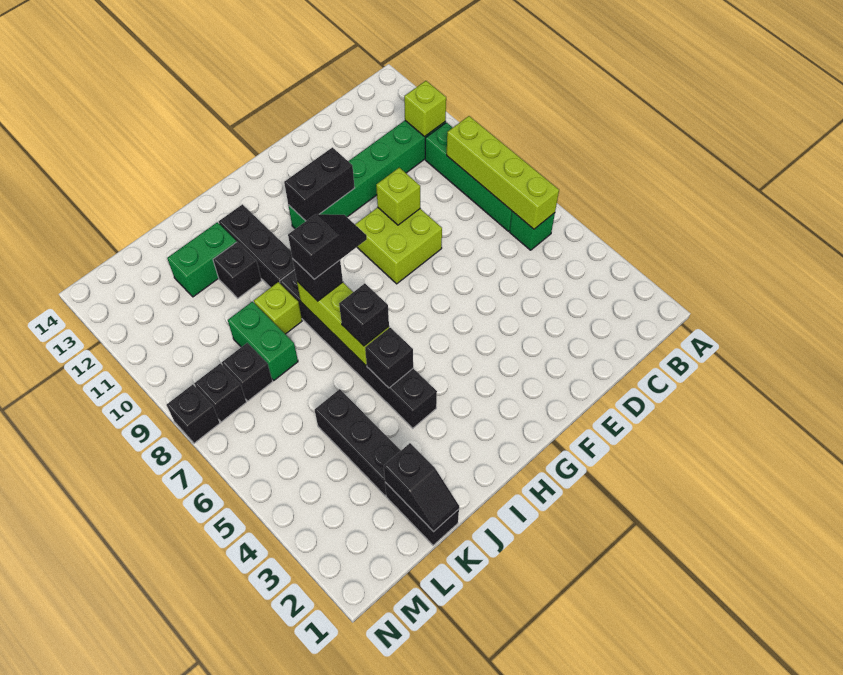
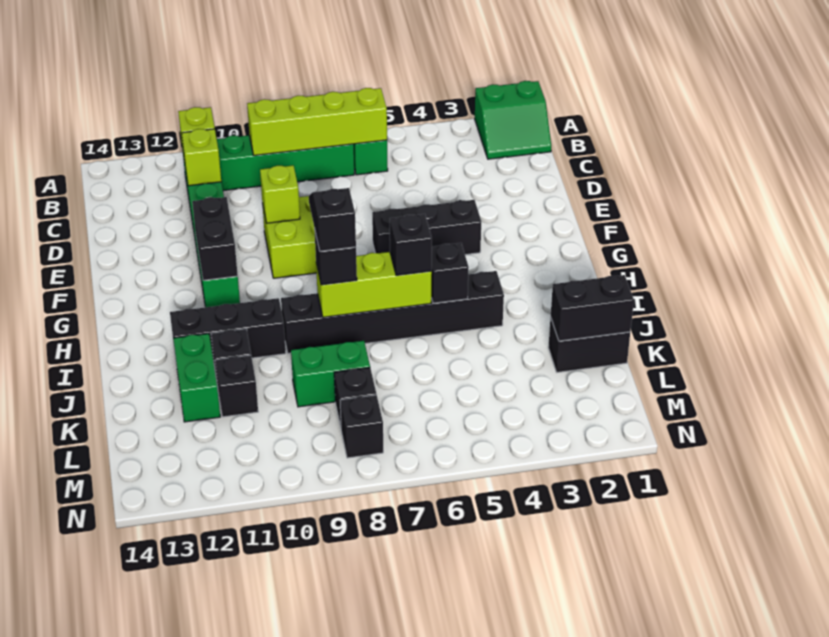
none -> green 2x2 slope [475,81,551,159]
lime 1x1 brick [254,282,302,334] -> lime 1x1 brick moved to [182,129,221,186]
black 1x2 slope [384,443,459,532] -> black 1x2 brick [551,275,634,341]
black 1x3 brick [315,389,401,496] -> black 1x3 brick moved to [372,200,481,255]
black 1x1 brick [167,385,220,443] -> black 1x1 brick moved to [215,355,258,417]

